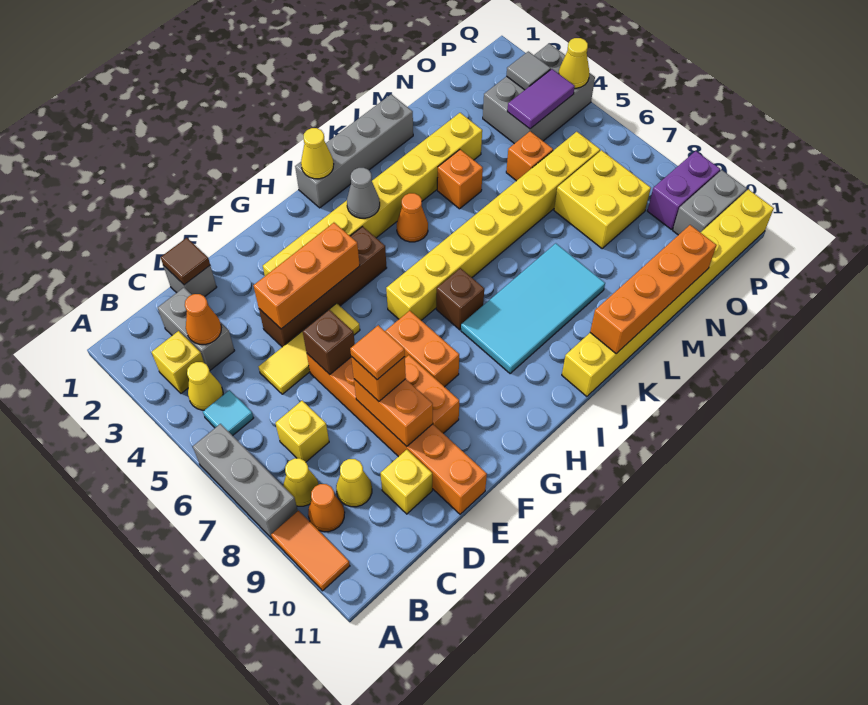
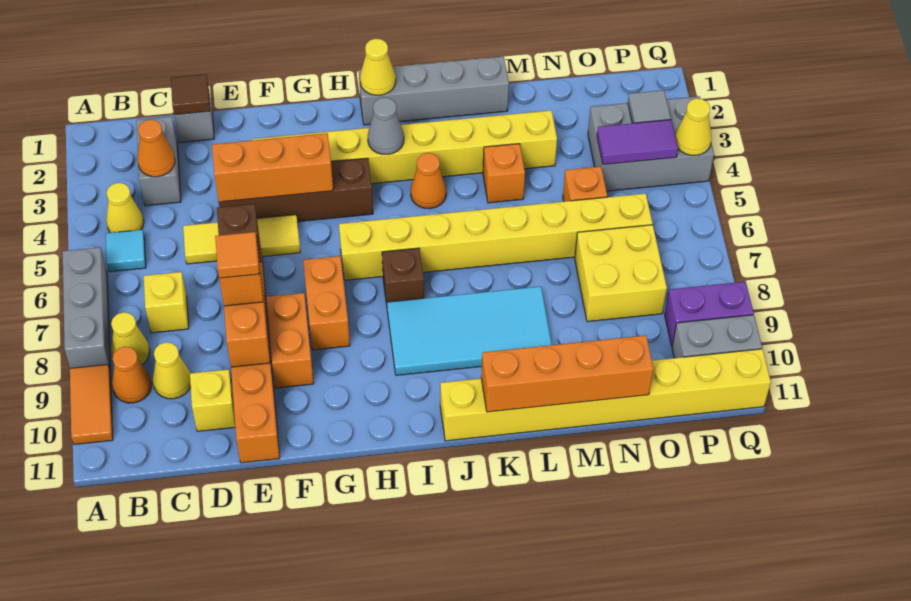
yellow 1x1 brick [152,331,204,393] -> none

